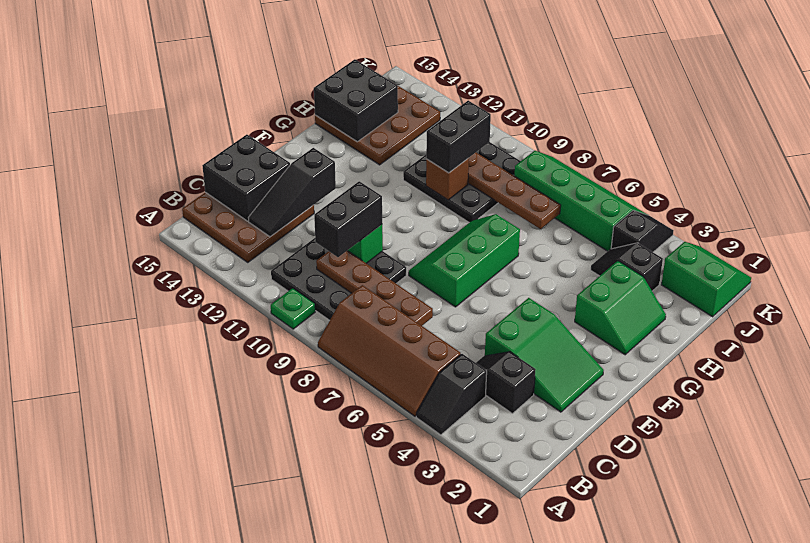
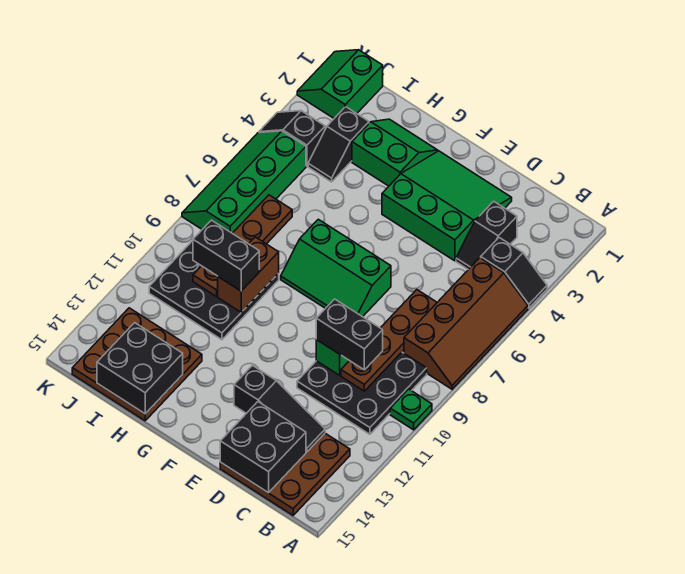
green 2x3 slope [485,298,604,412] -> green 3x3 slope [382,151,512,261]
brown 1x1 brick [426,158,469,200] -> brown 1x2 brick [218,237,279,312]

